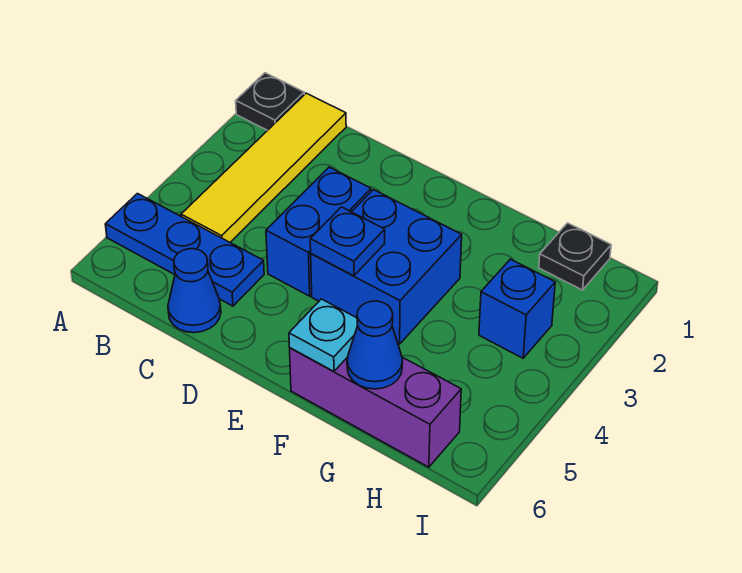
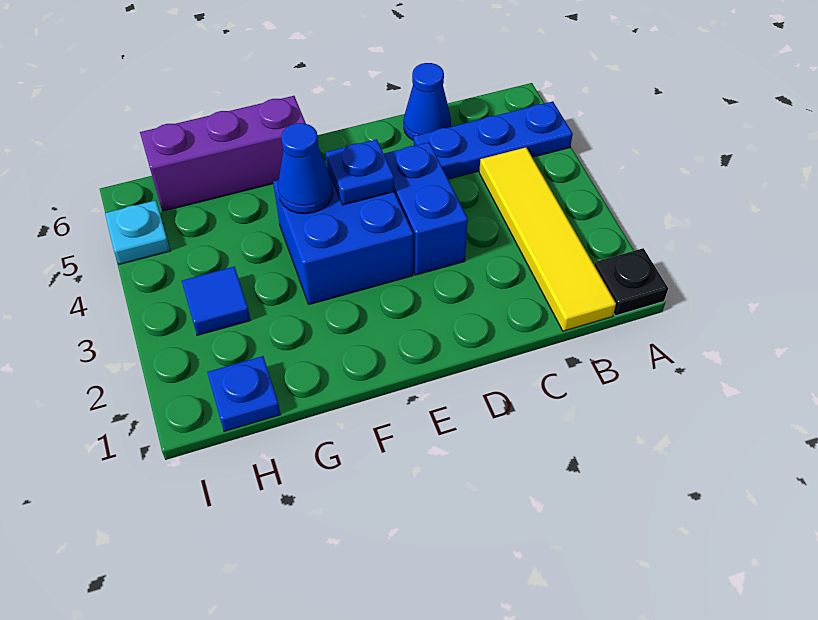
cyan 1x1 plate [289,299,358,372] -> cyan 1x1 plate moved to [105,200,170,264]
blue 1x1 cone [347,301,403,389] -> blue 1x1 cone moved to [278,123,333,214]
black 1x1 plate [539,223,611,290] -> blue 1x1 plate [207,356,281,431]
blue 1x1 brick [479,259,555,358] -> blue 1x1 tile [182,267,251,335]

